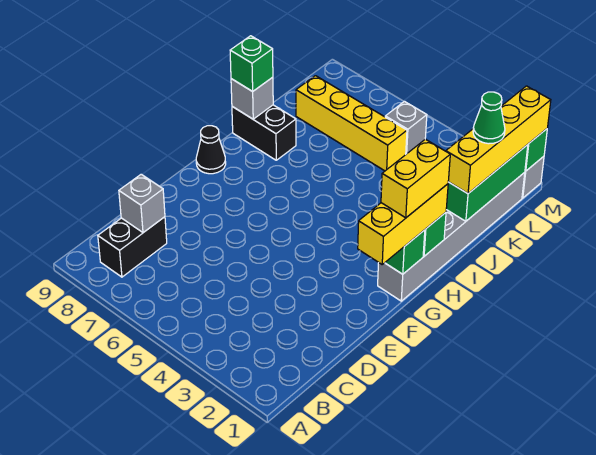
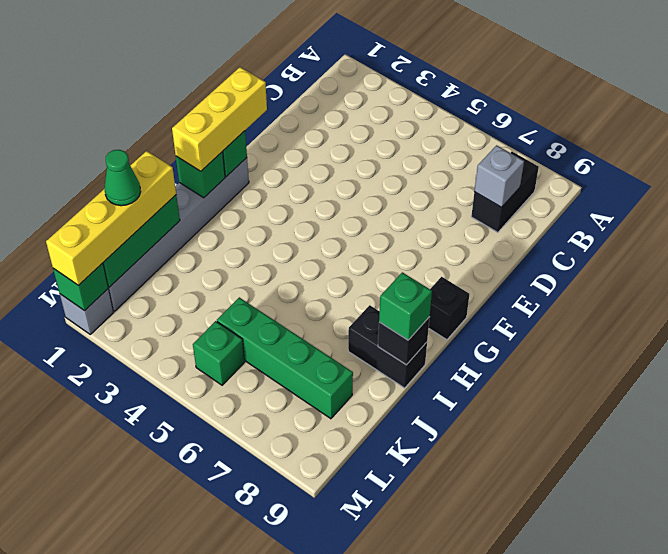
yellow 1x2 brick [381,139,450,218] -> none
black 1x1 cone [196,126,226,174] -> black 1x1 brick [429,277,470,340]
grey 1x1 brick [231,77,273,119] -> black 1x1 brick [378,317,430,365]
yellow 1x4 brick [296,76,407,171] -> green 1x4 brick [217,297,353,419]
grey 1x1 brick [385,102,427,154] -> green 1x1 brick [193,321,244,385]

